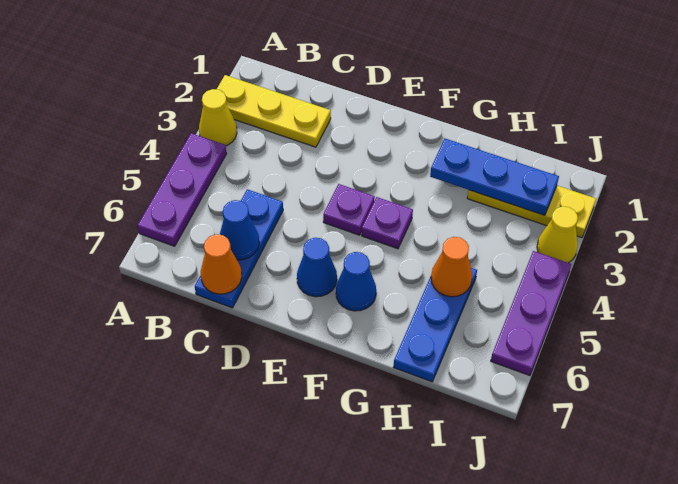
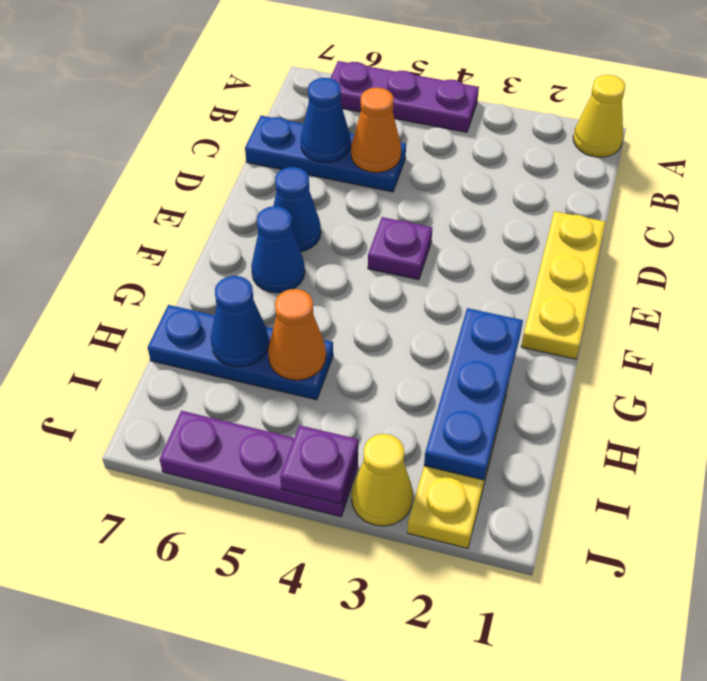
yellow 1x3 plate [217,75,331,147] -> yellow 1x3 plate moved to [521,211,606,359]
yellow 1x1 cone [199,89,237,146] -> yellow 1x1 cone moved to [573,75,625,157]
orange 1x1 cone [201,234,242,294] -> orange 1x1 cone moved to [351,88,401,173]
purple 1x1 plate [362,197,413,249] -> purple 1x1 plate moved to [280,425,358,504]
none -> blue 1x1 cone [211,276,269,367]

